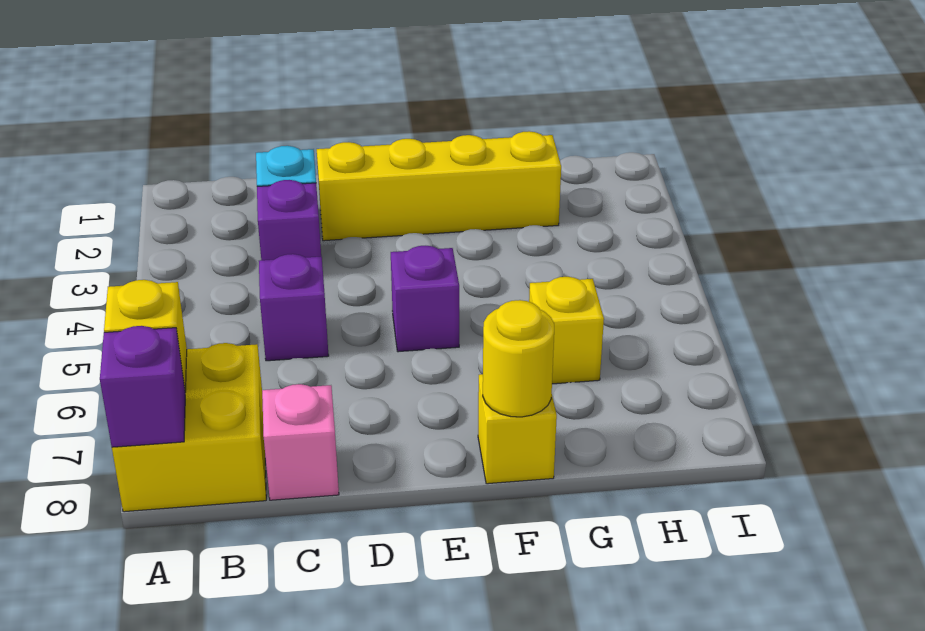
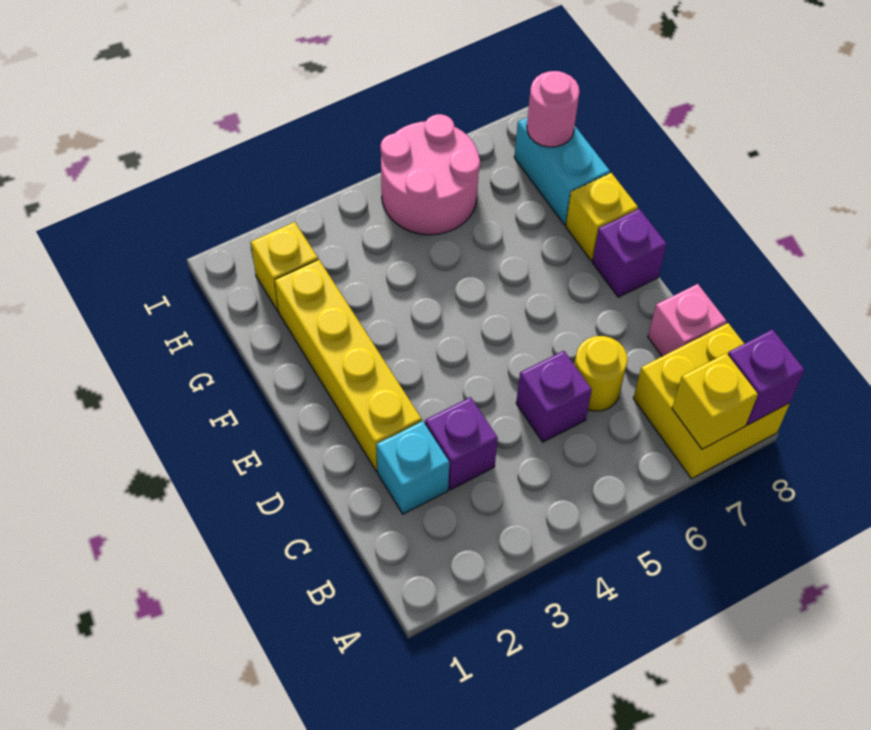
purple 1x1 brick [391,246,459,352] -> purple 1x1 brick moved to [592,209,667,297]
yellow 1x1 round brick [483,300,554,417] -> yellow 1x1 round brick moved to [574,336,628,411]
yellow 1x1 brick [529,277,604,384] -> yellow 1x1 brick moved to [251,222,318,311]
none -> cyan 1x2 brick [514,117,610,225]
none -> pink 2x2 round brick [381,114,480,235]
none -> pink 1x1 round brick [527,71,579,147]

